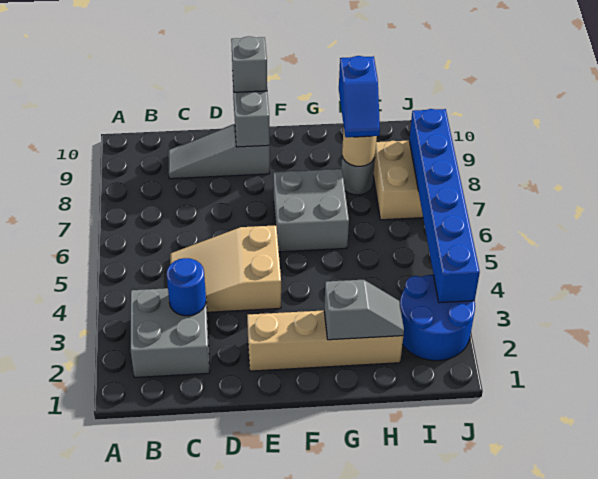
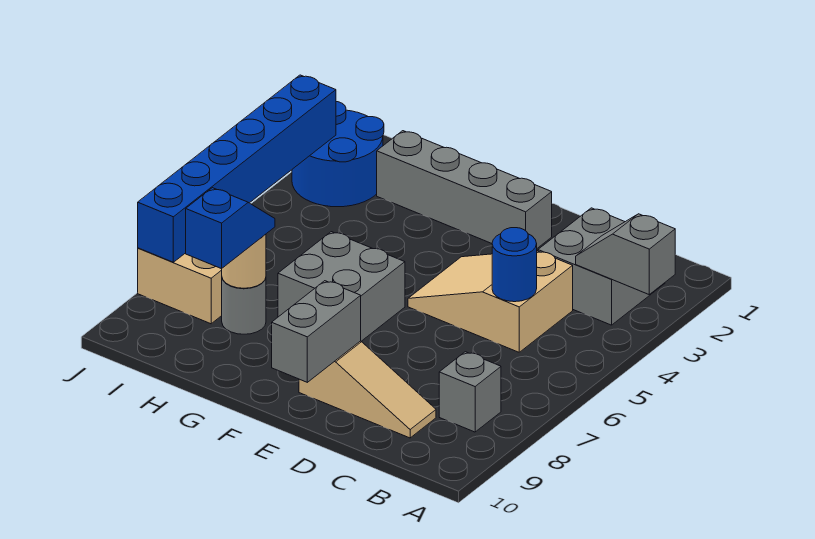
blue 1x1 round brick [167,258,206,316] -> blue 1x1 round brick moved to [492,228,537,302]
tan 2x3 slope [170,225,281,312] -> tan 2x3 slope turned to [408,251,573,352]
grey 1x3 slope [168,124,270,179] -> tan 1x3 slope [299,341,436,438]
tan 1x4 brick [247,310,403,371] -> grey 1x4 brick [377,131,552,248]
grey 1x1 brick [231,36,267,92] -> grey 1x1 brick moved to [439,352,501,432]
grey 1x2 slope [324,280,404,340] -> grey 1x2 slope moved to [576,214,675,294]

